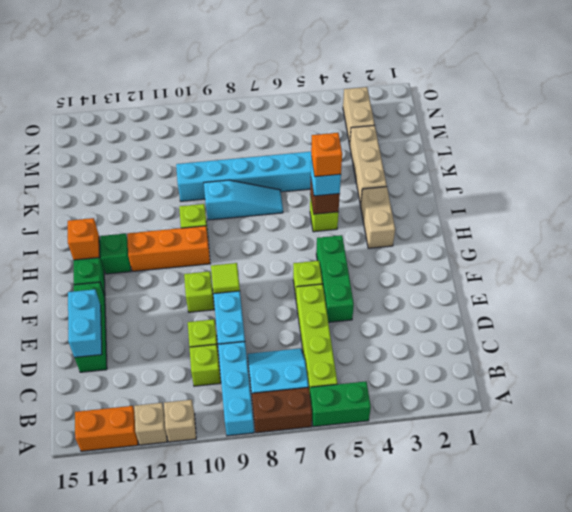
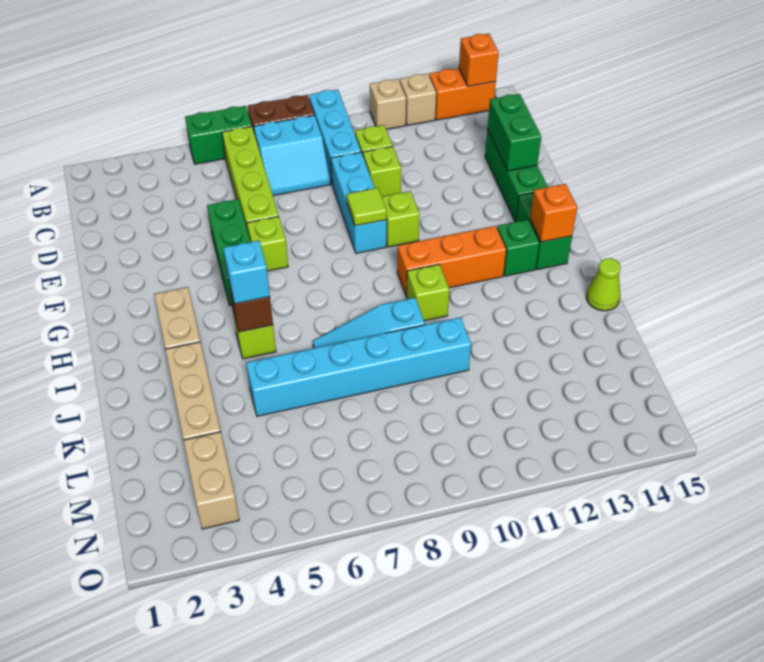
cyan 1x2 brick [68,289,102,357] -> green 1x2 brick [487,94,541,171]
orange 1x1 brick [311,133,342,177] -> orange 1x1 brick moved to [459,34,499,86]
none -> lime 1x1 cone [586,258,620,311]

